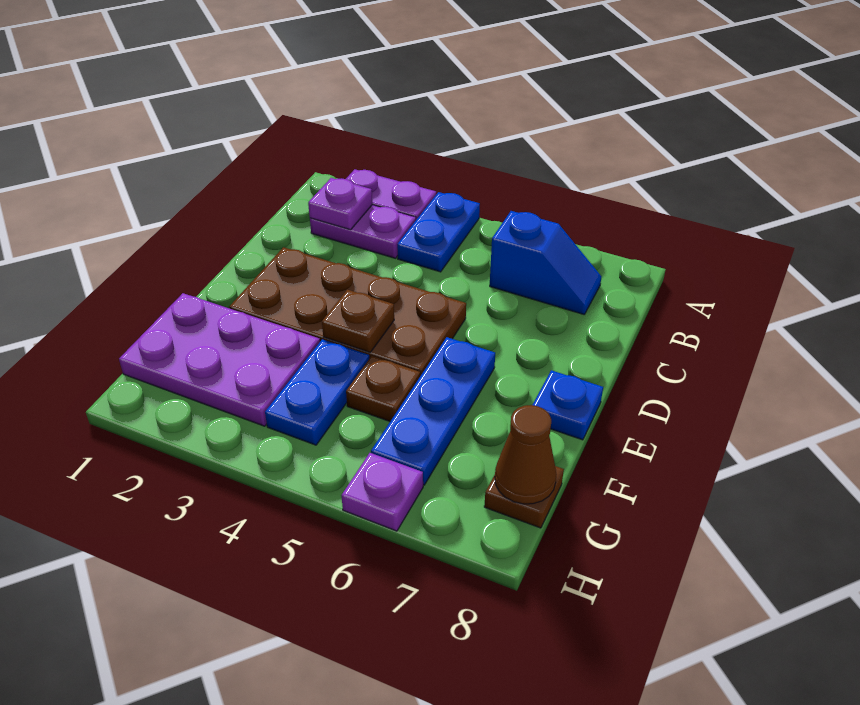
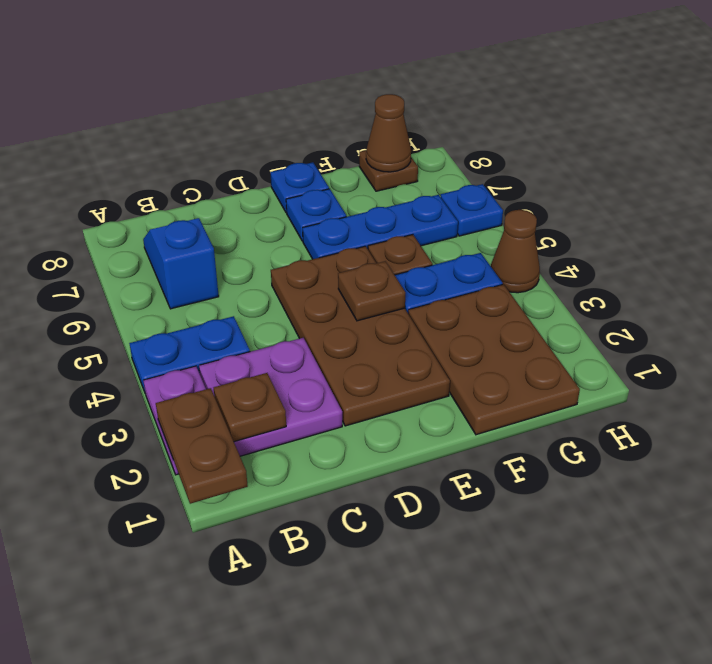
none -> brown 1x2 plate [156,388,248,504]
purple 1x2 plate [310,205,416,258] -> purple 2x2 plate [199,338,342,456]
purple 1x1 plate [308,178,372,230] -> brown 1x1 plate [214,373,286,442]
none -> blue 1x1 plate [286,189,346,241]
purple 2x3 plate [119,293,320,426] -> brown 2x3 plate [408,284,580,435]
none -> brown 1x1 cone [491,210,540,293]
purple 1x1 plate [341,453,423,531] -> blue 1x1 plate [441,184,503,236]

